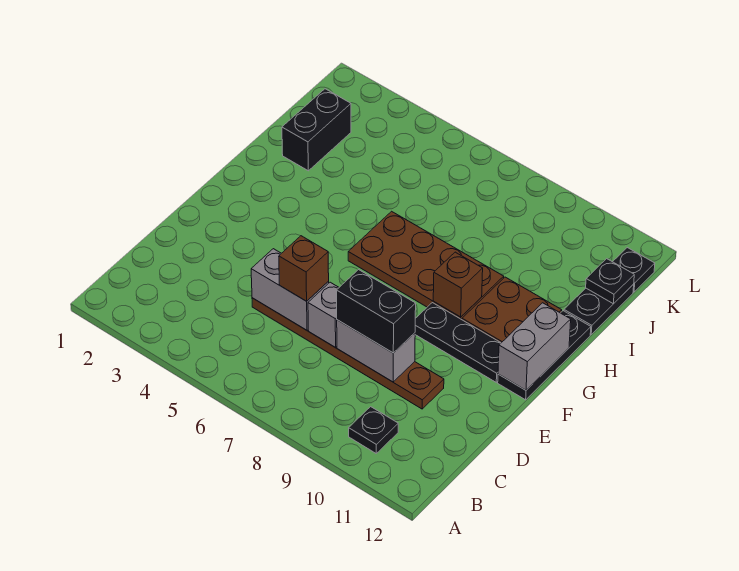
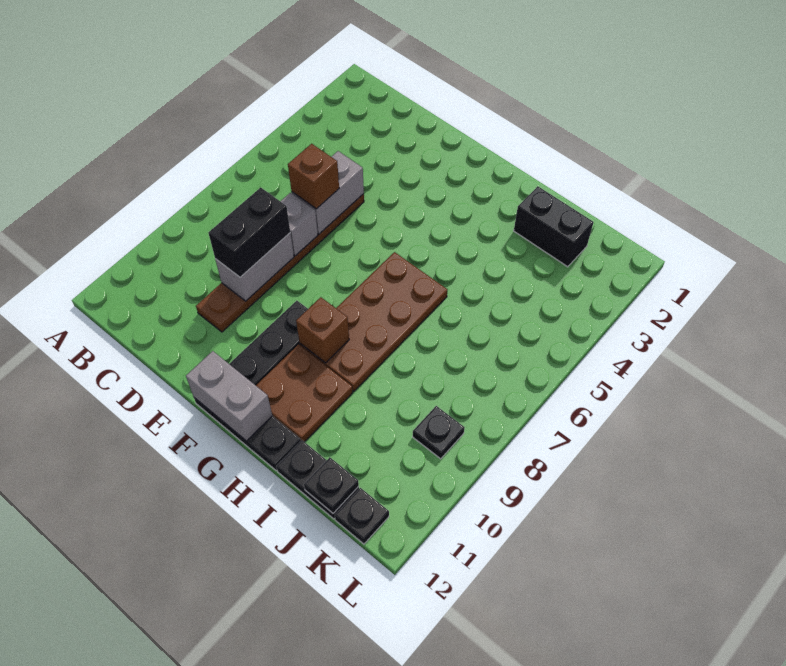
black 1x1 plate [349,407,398,453] -> black 1x1 plate moved to [413,406,465,459]

